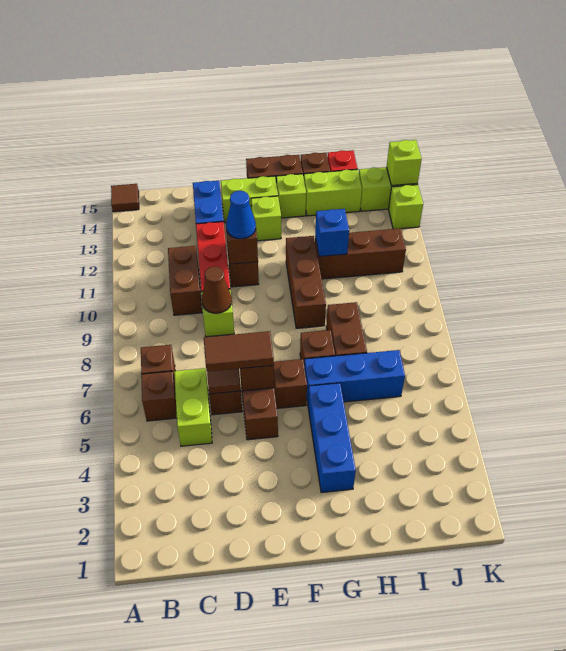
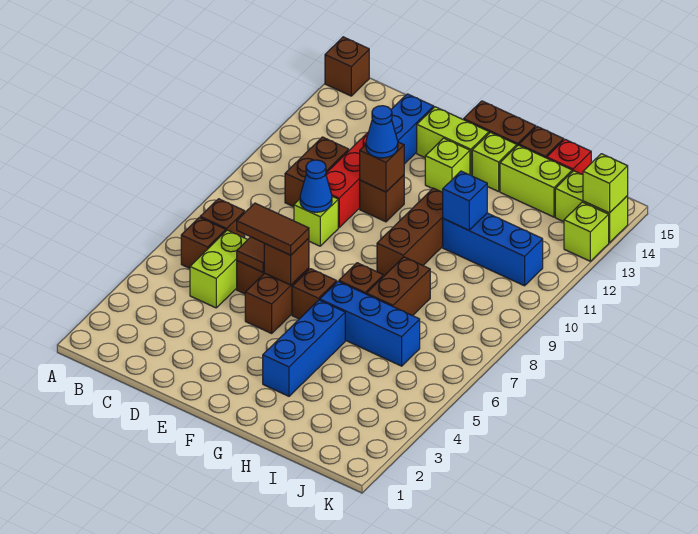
brown 1x1 tile [111,184,139,212] -> brown 1x1 brick [325,37,369,96]
brown 1x1 cone [202,266,232,313] -> blue 1x1 cone [300,160,332,212]
brown 1x3 brick [315,228,406,279] -> blue 1x3 brick [443,213,543,286]

